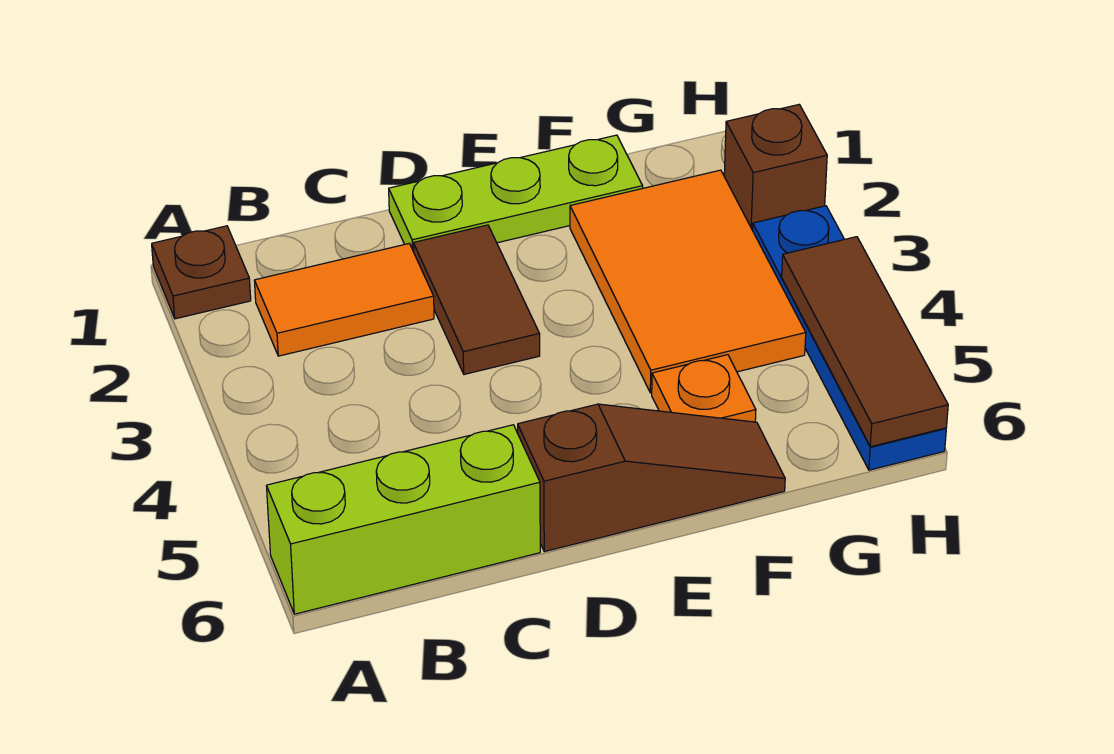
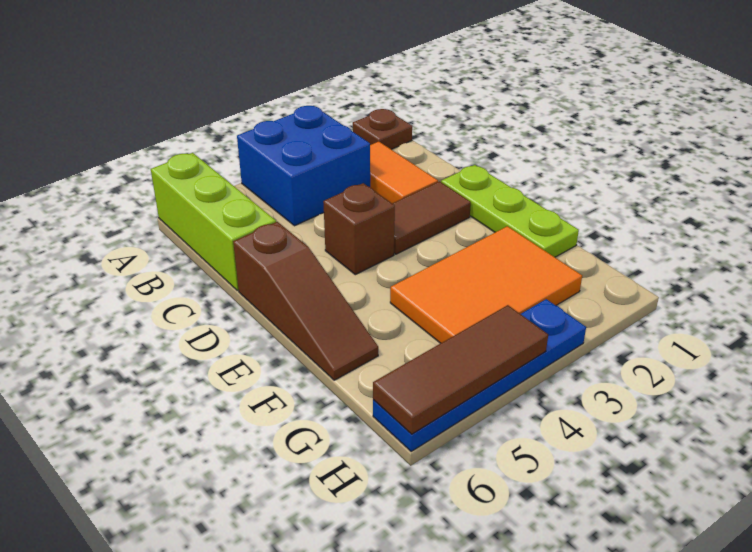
none -> blue 2x2 brick [237,106,370,226]
orange 1x1 plate [652,355,756,422] -> none
brown 1x1 brick [724,105,827,230] -> brown 1x1 brick moved to [323,183,395,275]

